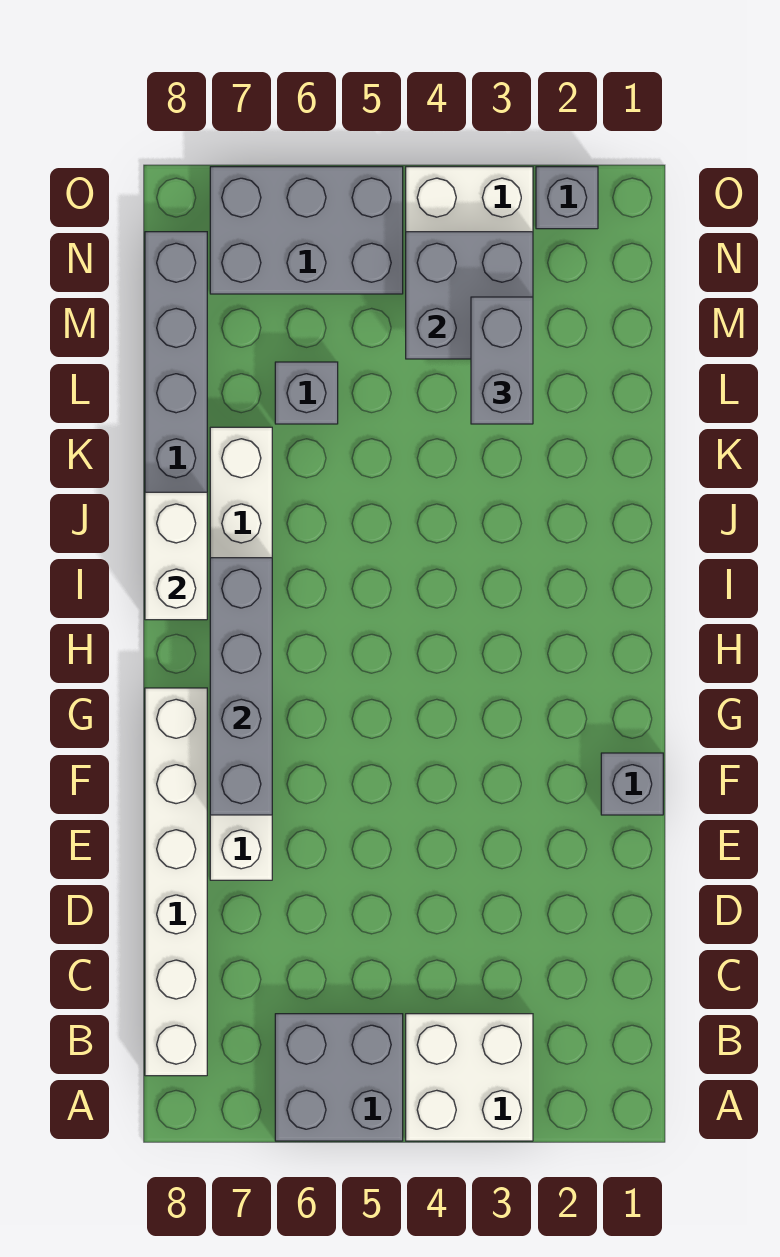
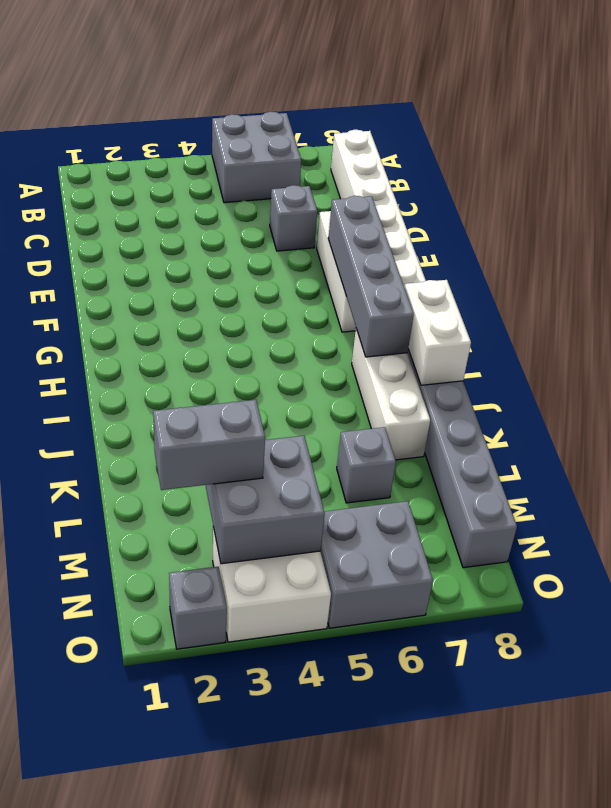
white 2x2 brick [406,1014,533,1141] -> none
grey 1x1 brick [601,753,663,815] -> grey 1x1 brick moved to [270,185,317,251]
grey 1x2 brick [471,297,533,424] -> grey 1x2 brick turned to [153,400,265,490]
grey 2x3 brick [210,167,403,294] -> grey 2x2 brick [320,501,433,628]

